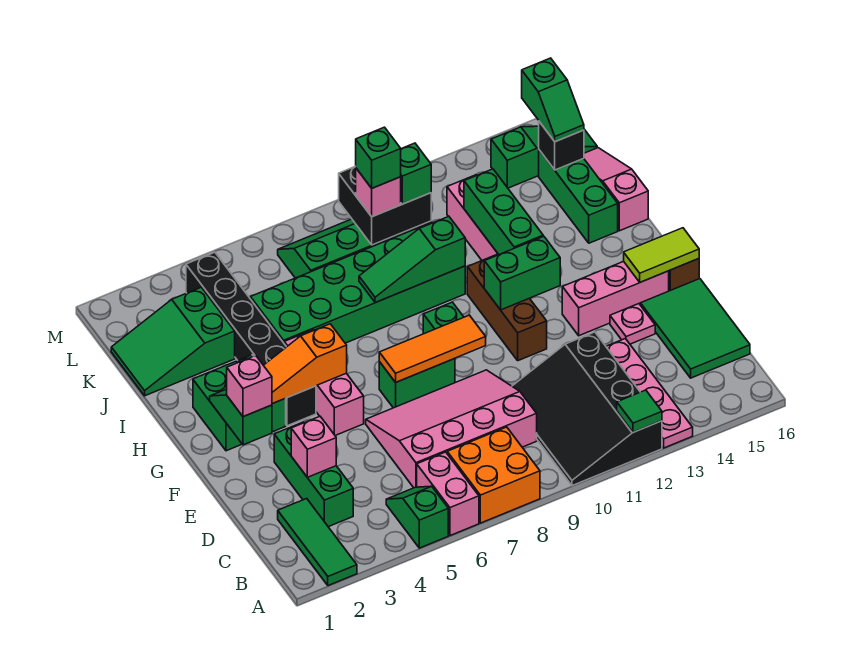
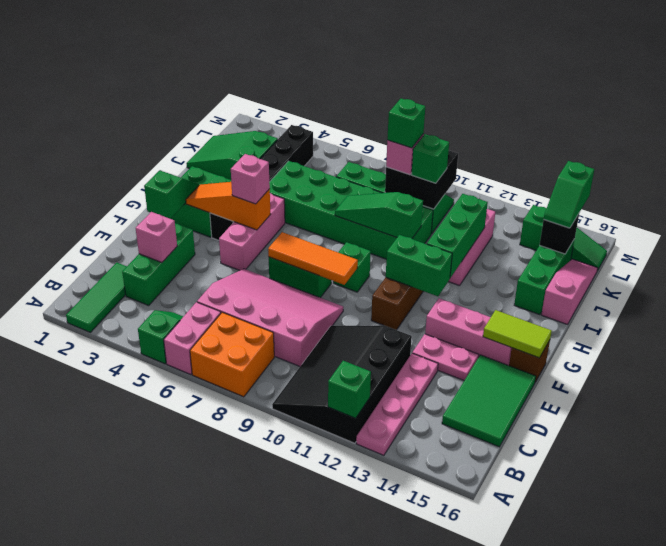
green 1x1 tile [617,390,662,432] -> green 1x1 brick [328,361,371,418]
pink 1x1 plate [610,304,655,344] -> pink 1x2 plate [412,334,479,380]
pink 1x1 brick [227,356,272,417] -> pink 1x1 brick moved to [231,154,270,204]

